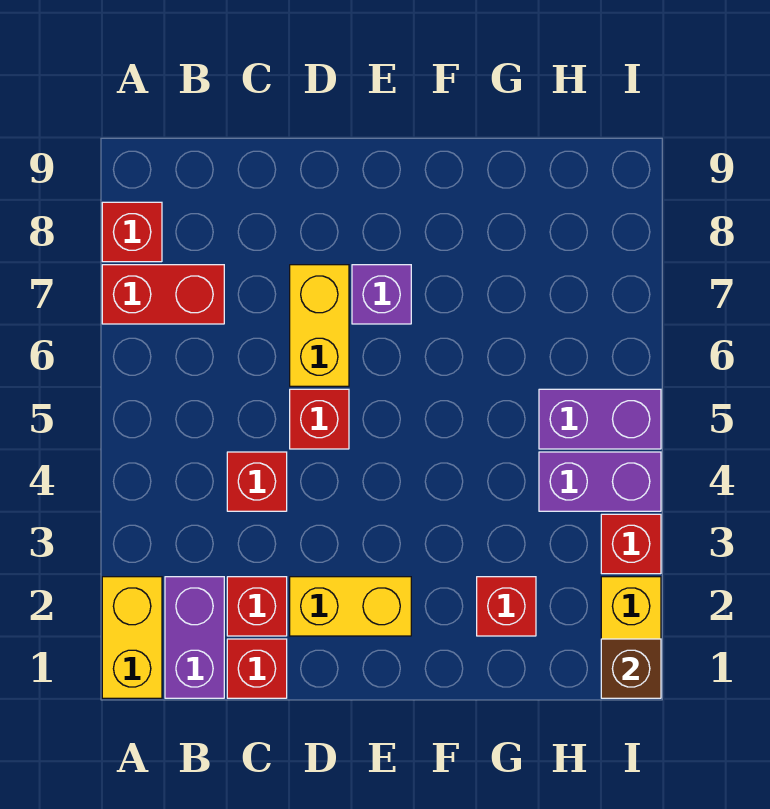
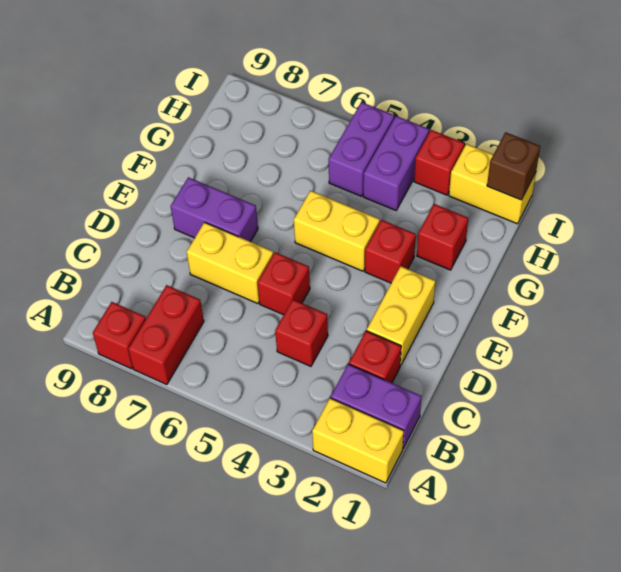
red 1x1 brick [227,639,287,698] -> red 1x1 brick moved to [365,220,416,283]
purple 1x1 brick [352,265,411,324] -> purple 1x2 brick [171,177,258,242]
none -> yellow 1x2 brick [294,191,380,271]

